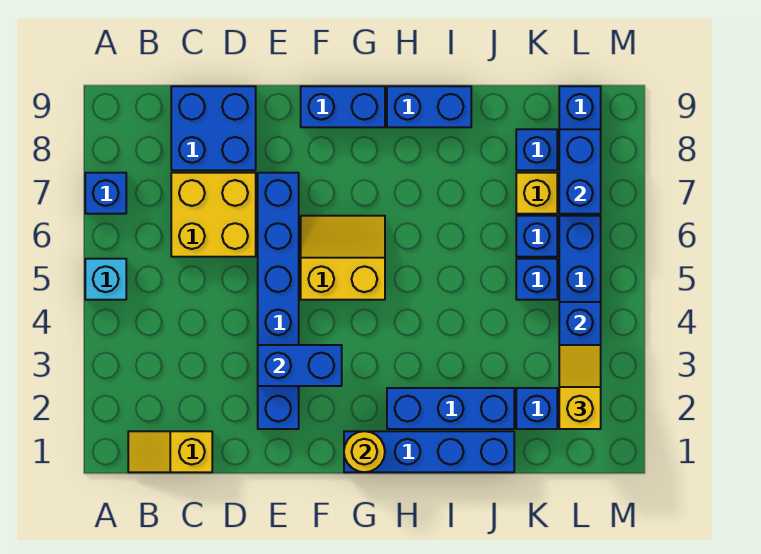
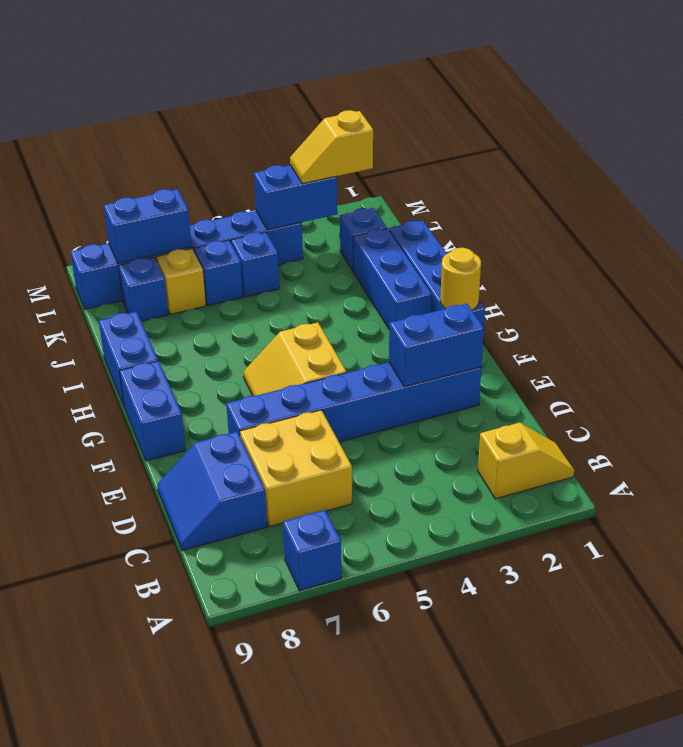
cyan 1x1 brick [85,259,126,300] -> none
yellow 1x2 slope [128,431,212,472] -> yellow 1x2 slope turned to [478,423,574,499]
blue 2x2 brick [171,86,256,170] -> blue 2x2 slope [157,432,267,551]
blue 1x2 brick [258,345,342,386] -> blue 1x2 brick turned to [389,304,484,387]

